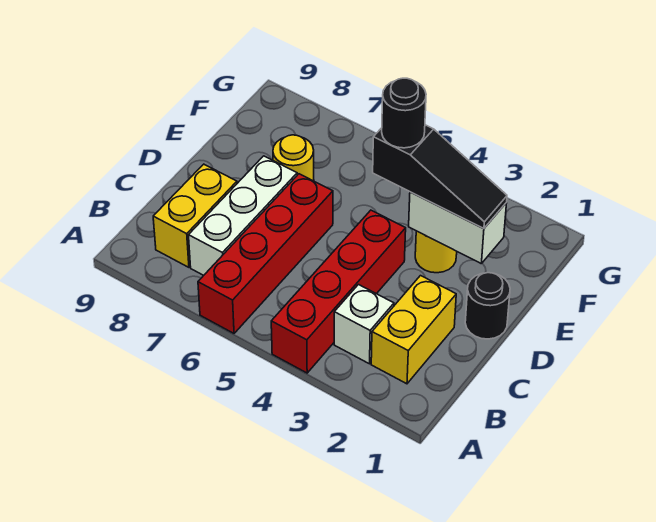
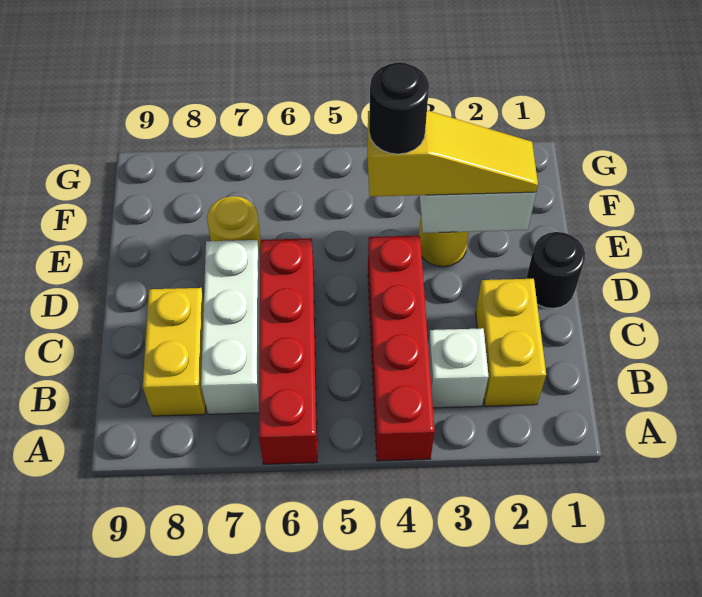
black 1x3 slope [373,125,507,229] -> yellow 1x3 slope [367,110,538,197]

